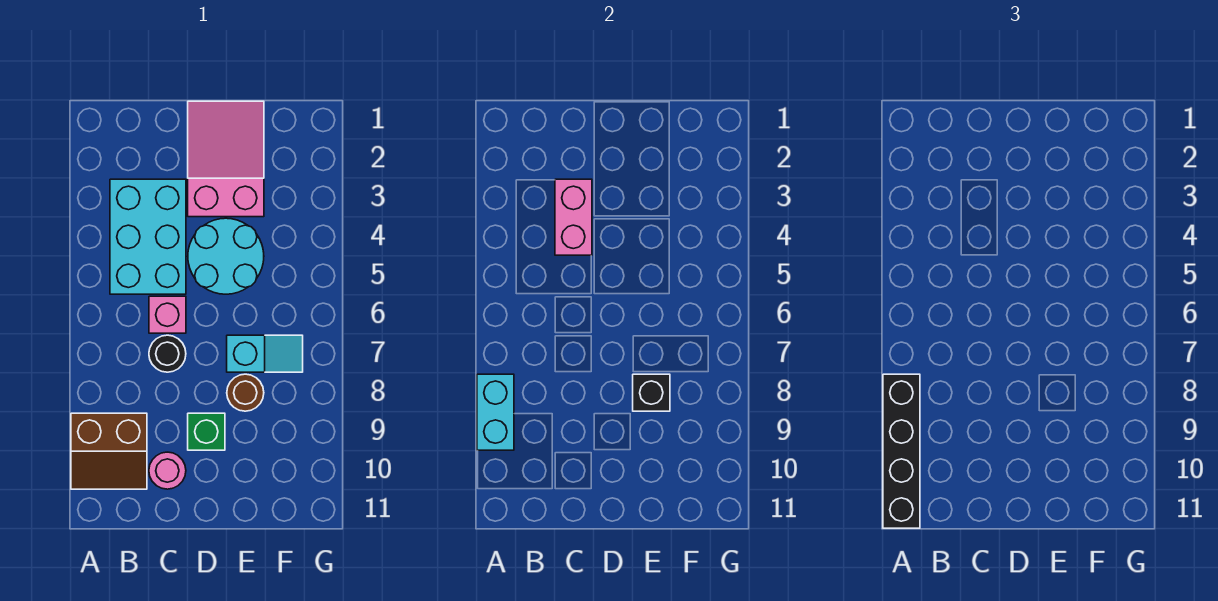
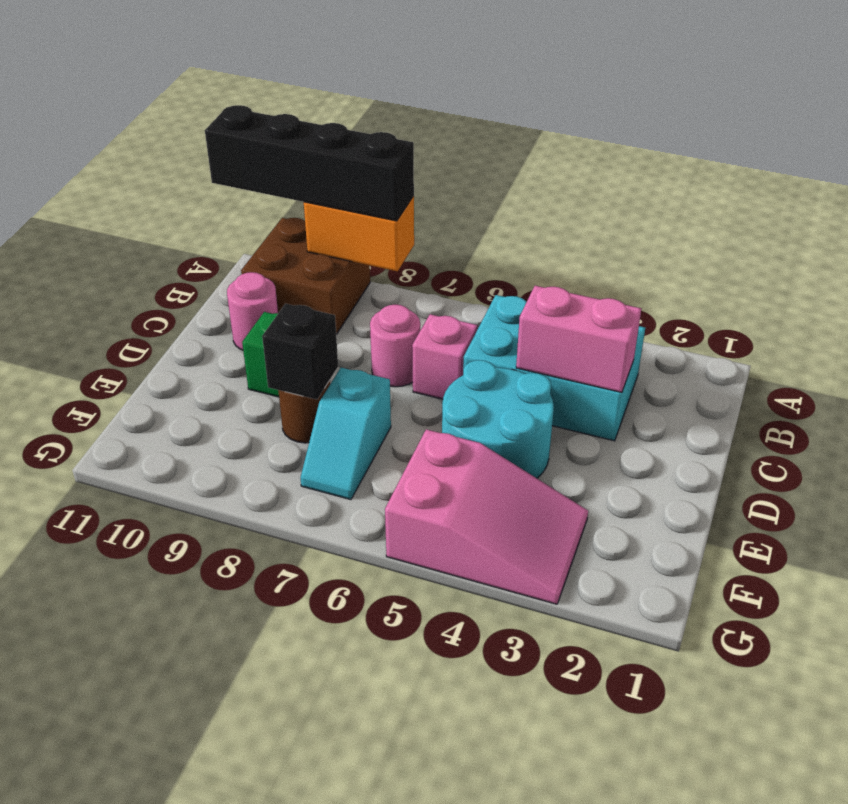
cyan 1x2 brick [477,374,514,450] -> orange 1x2 brick [304,196,414,271]
brown 2x2 slope [71,413,147,489] -> brown 2x2 brick [241,218,370,334]
black 1x1 round brick [149,335,186,372] -> pink 1x1 round brick [370,305,420,387]
pink 2x3 slope [188,101,264,217] -> pink 2x3 slope moved to [385,429,588,604]

